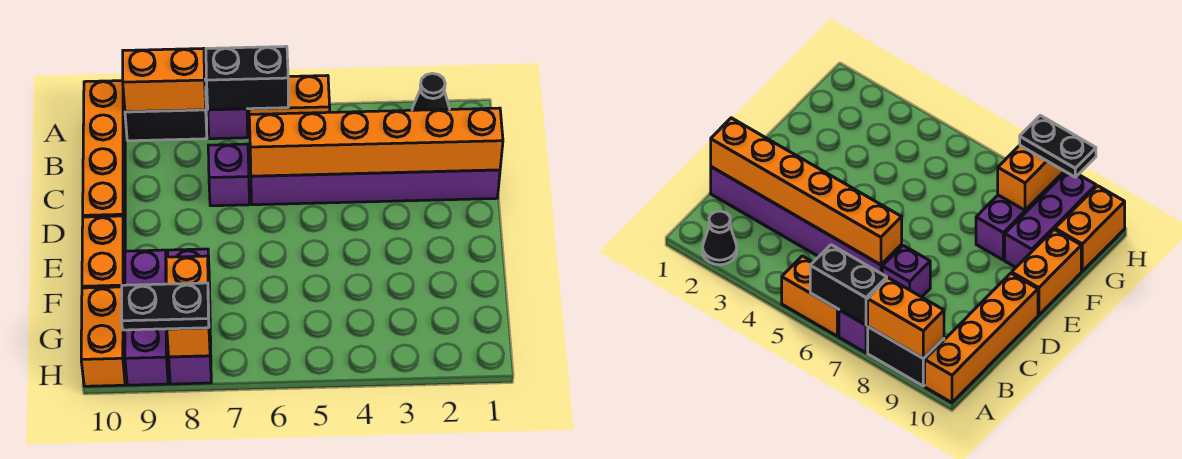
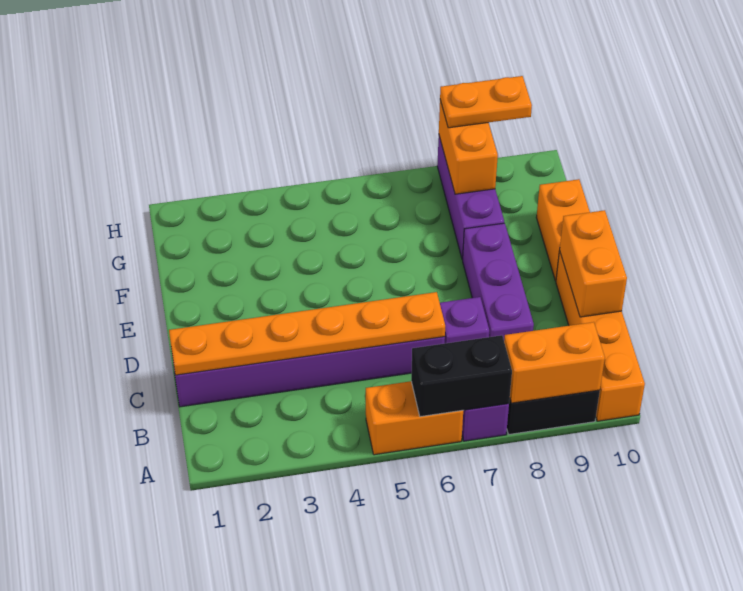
black 1x1 cone [412,73,449,110] -> none
orange 1x6 brick [249,108,503,176] -> orange 1x6 plate [169,292,445,375]
purple 1x3 brick [125,250,168,385] -> purple 1x3 brick moved to [463,223,534,339]
orange 1x2 brick [81,287,125,386] -> orange 1x2 brick moved to [560,210,627,317]
black 1x2 plate [122,283,209,330] -> orange 1x2 plate [440,76,532,128]

